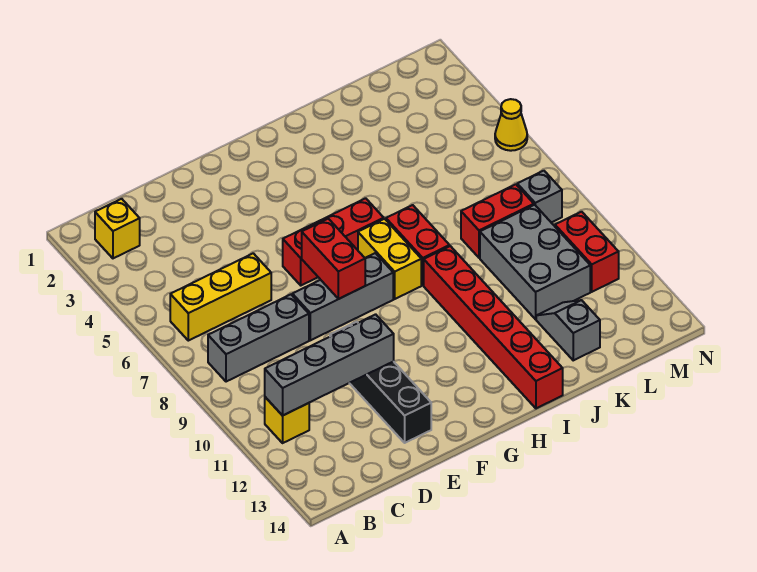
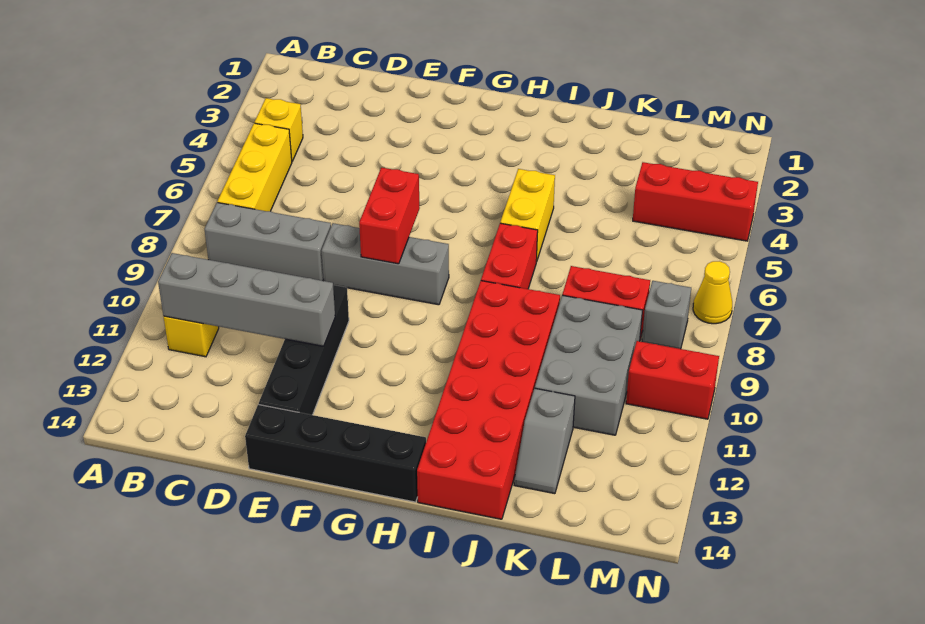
yellow 1x1 brick [95,199,140,258] -> yellow 1x1 brick moved to [254,98,303,161]
yellow 1x3 brick [170,253,271,341] -> yellow 1x3 brick turned to [217,123,292,211]
none -> black 1x4 brick [245,404,426,502]
red 1x3 brick [283,198,384,285] -> red 1x3 brick moved to [633,162,758,241]
yellow 1x2 brick [358,219,421,299] -> yellow 1x2 brick moved to [500,169,555,262]
red 1x6 brick [424,246,563,408] -> red 2x6 brick [417,281,560,519]
grey 1x2 slope [536,300,600,360] -> grey 1x2 slope turned to [514,388,575,494]
red 1x2 brick [555,212,619,292] -> red 1x2 brick turned to [626,341,719,419]
yellow 1x1 cone [495,99,527,151] -> yellow 1x1 cone moved to [693,261,732,324]

